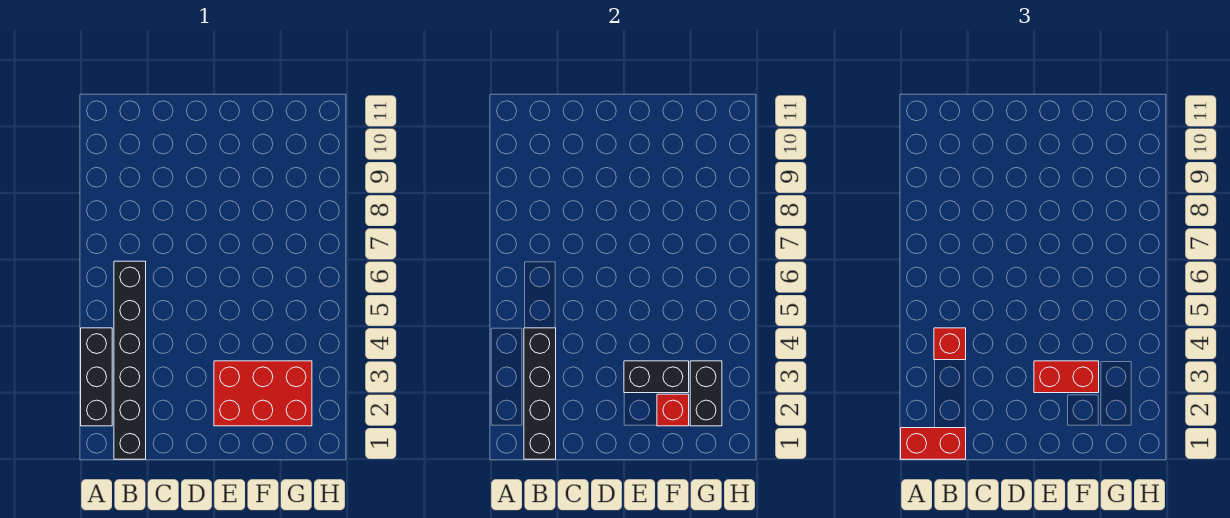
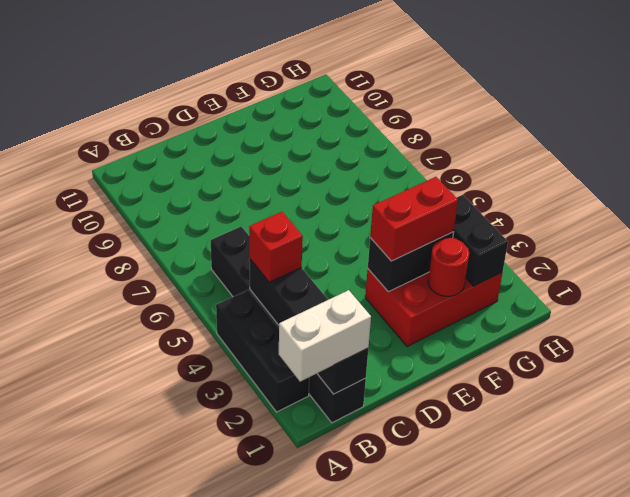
red 1x2 brick [901,428,966,459] -> white 1x2 brick [279,290,371,382]
red 1x1 brick [657,394,689,426] -> red 1x1 round brick [428,238,469,296]

